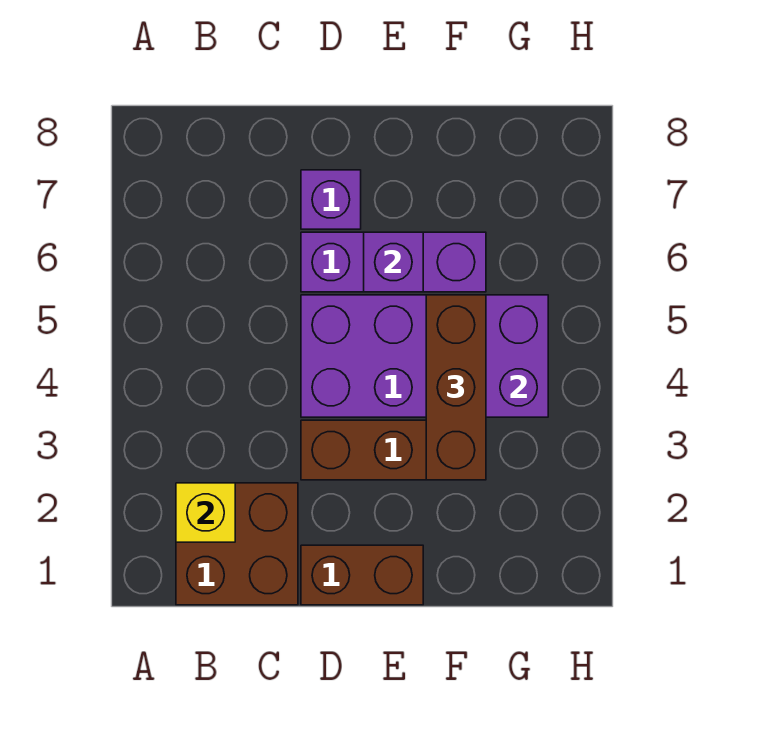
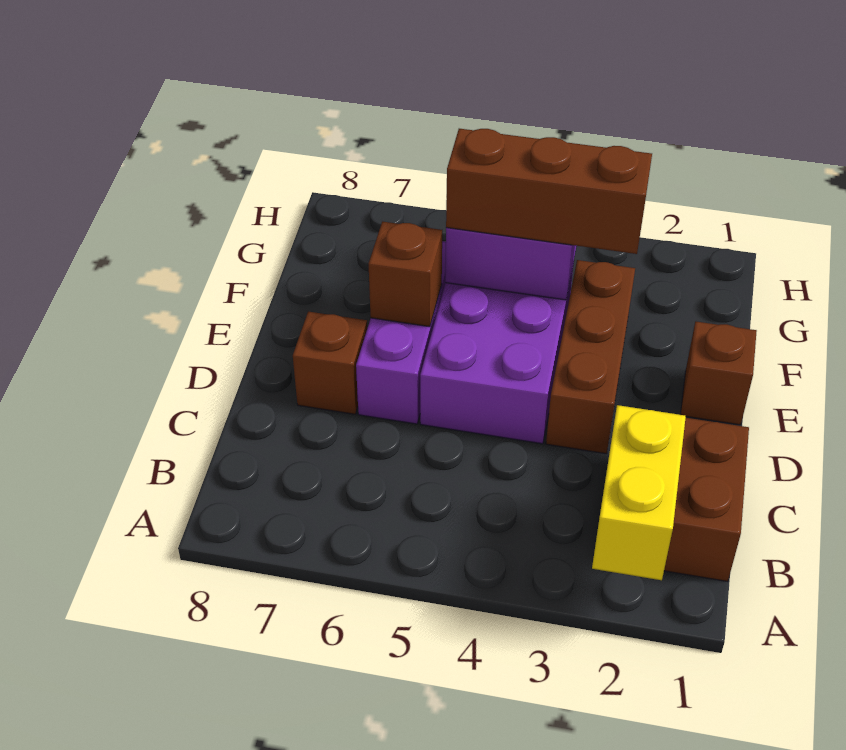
yellow 1x1 brick [176,483,235,542] -> yellow 1x2 brick [592,405,686,580]
brown 1x2 brick [301,545,423,605] -> brown 1x1 brick [680,322,757,425]
purple 1x1 brick [301,170,361,229] -> brown 1x1 brick [293,312,367,414]
purple 1x1 brick [364,232,423,292] -> brown 1x1 brick [368,221,442,327]

